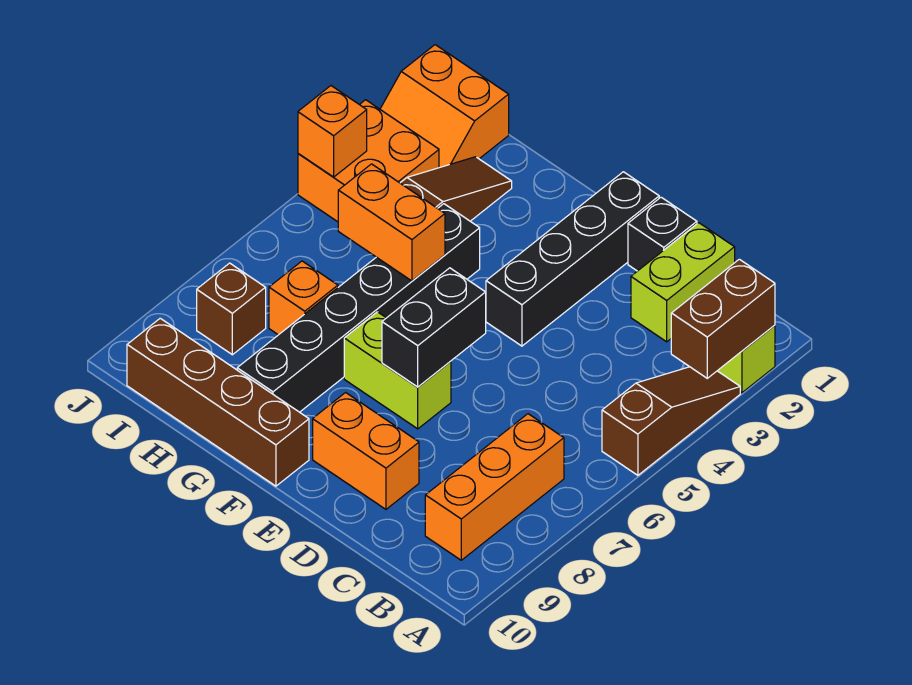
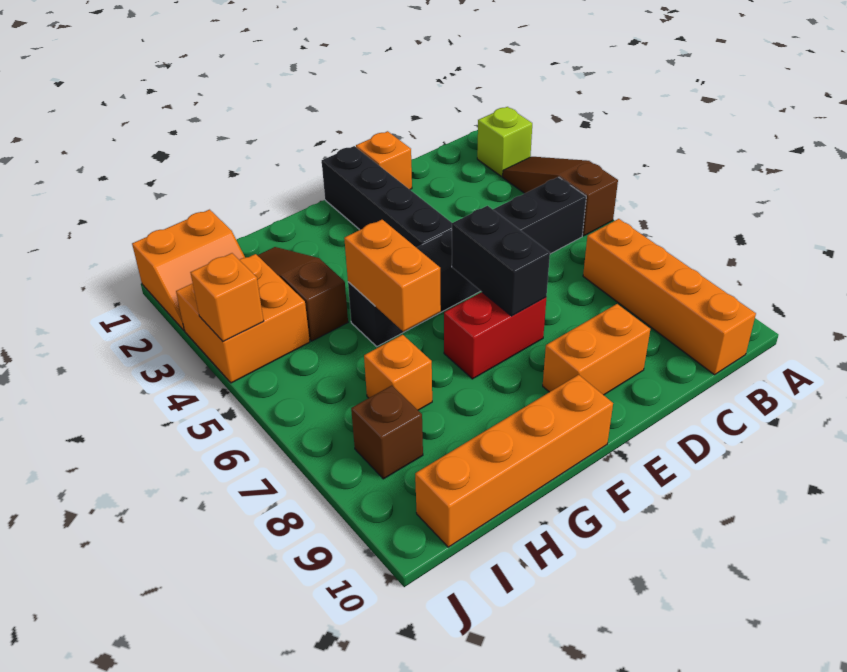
brown 1x2 brick [671,259,775,378] -> none
orange 1x3 brick [425,414,564,560] -> orange 1x4 brick [583,219,756,375]
lime 1x2 brick [631,223,735,342] -> none
black 1x1 brick [628,197,697,271] -> orange 1x1 brick [356,131,412,189]
lime 1x2 brick [344,312,451,429] -> red 1x2 brick [444,292,546,379]
brown 1x4 brick [127,318,309,486] -> orange 1x4 brick [415,375,613,547]
black 1x6 brick [237,204,480,412] -> black 1x6 brick turned to [348,177,586,346]
orange 1x2 brick [338,164,445,281] -> orange 1x2 brick turned to [344,220,441,332]

